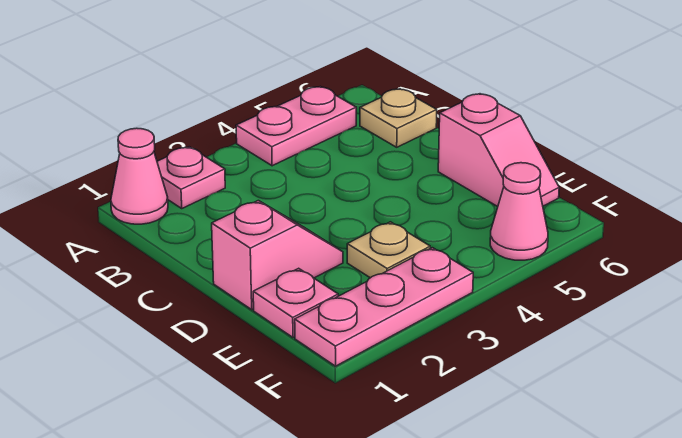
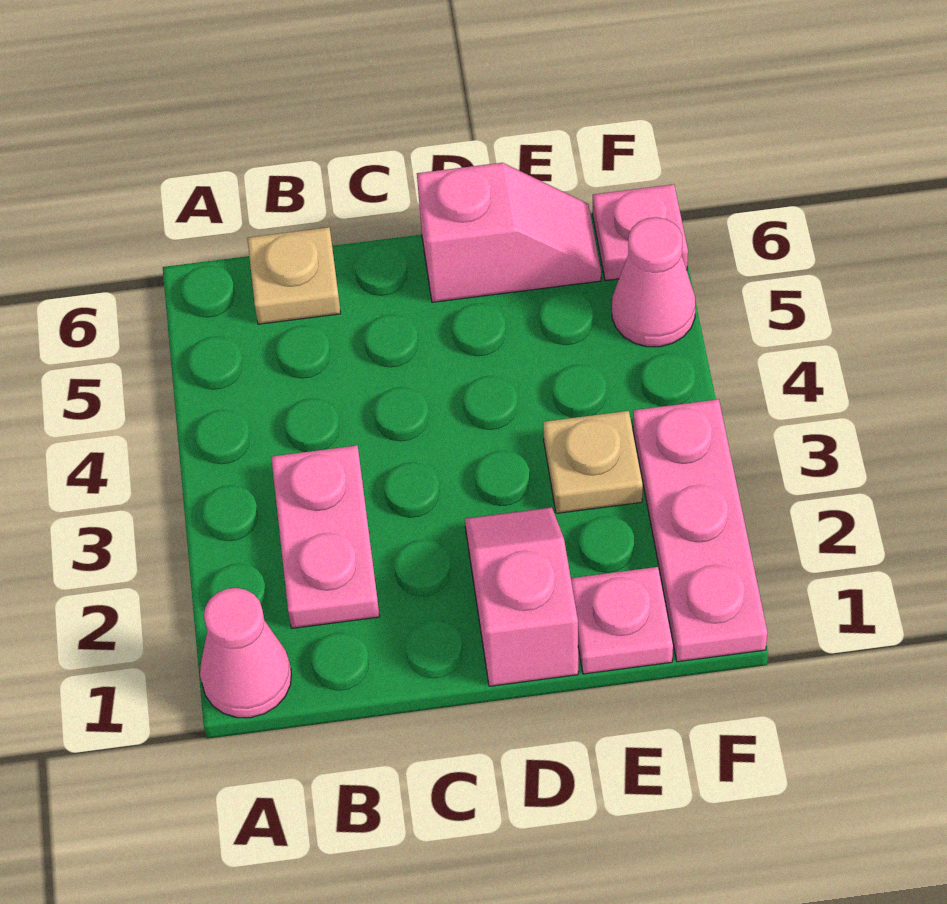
pink 1x1 plate [157,147,225,208] -> pink 1x1 plate moved to [593,184,688,281]
pink 1x2 plate [236,86,356,166] -> pink 1x2 plate moved to [271,446,380,628]

